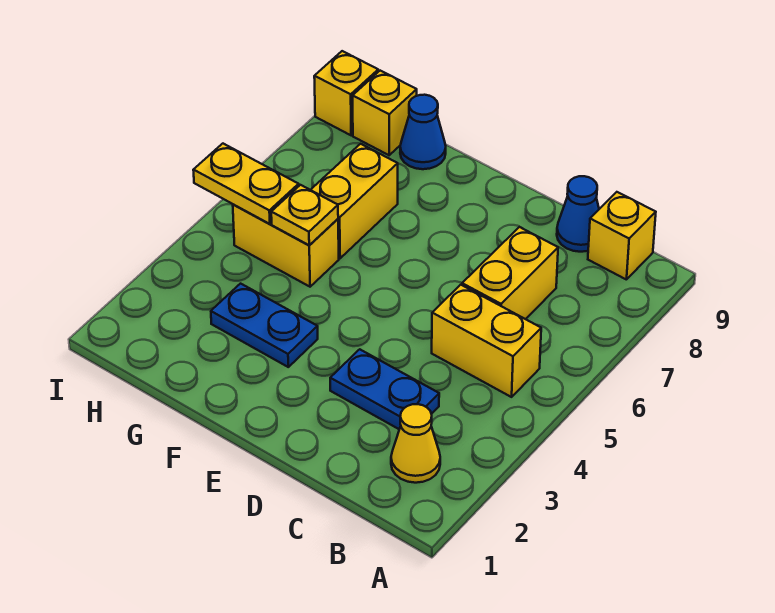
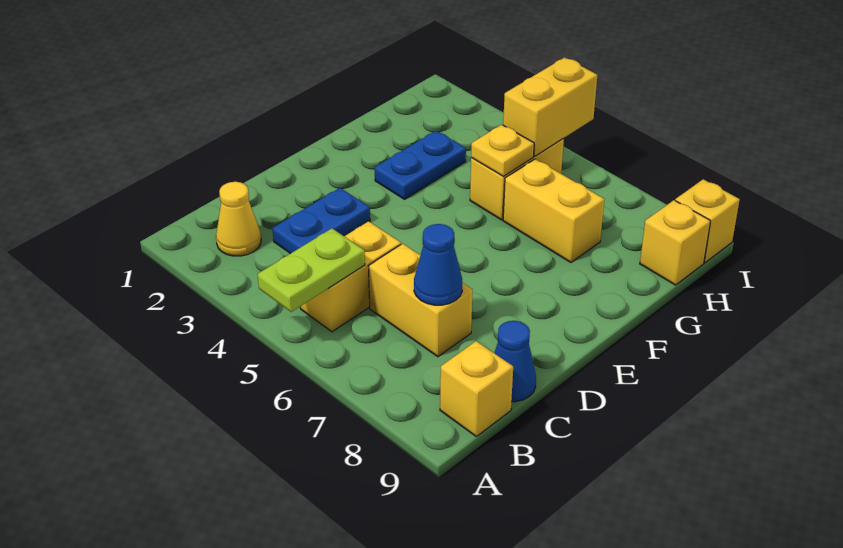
none -> lime 1x2 plate [258,229,365,312]
blue 1x1 cone [400,95,446,169] -> blue 1x1 cone moved to [414,224,462,305]
yellow 1x2 plate [193,144,299,224] -> yellow 1x2 brick [503,58,597,156]

